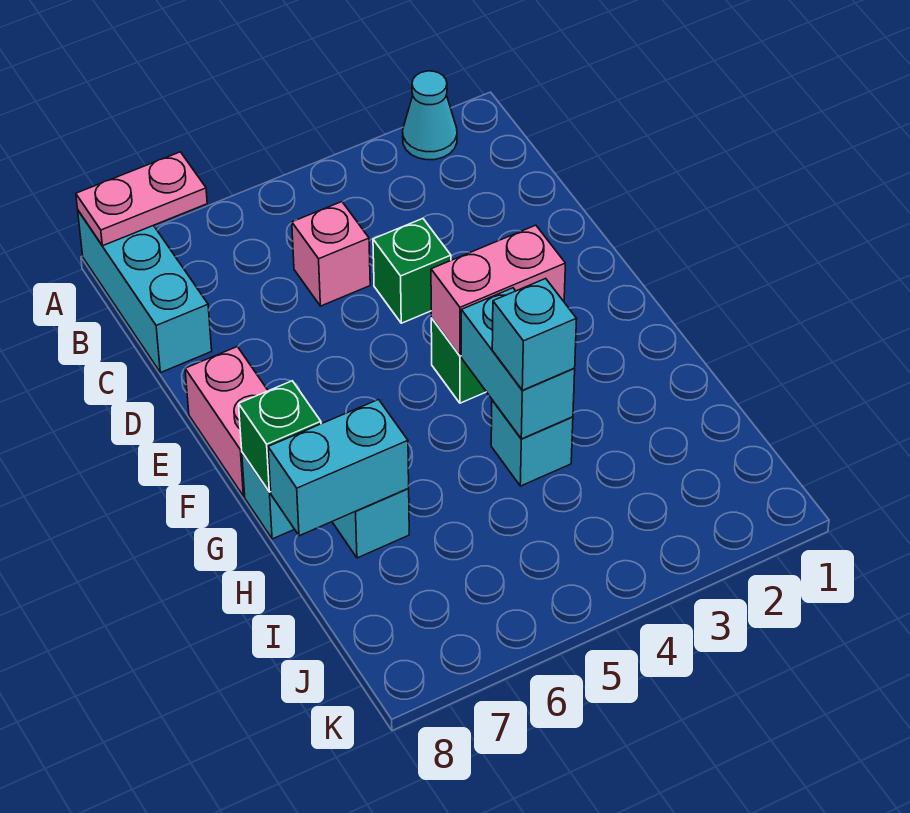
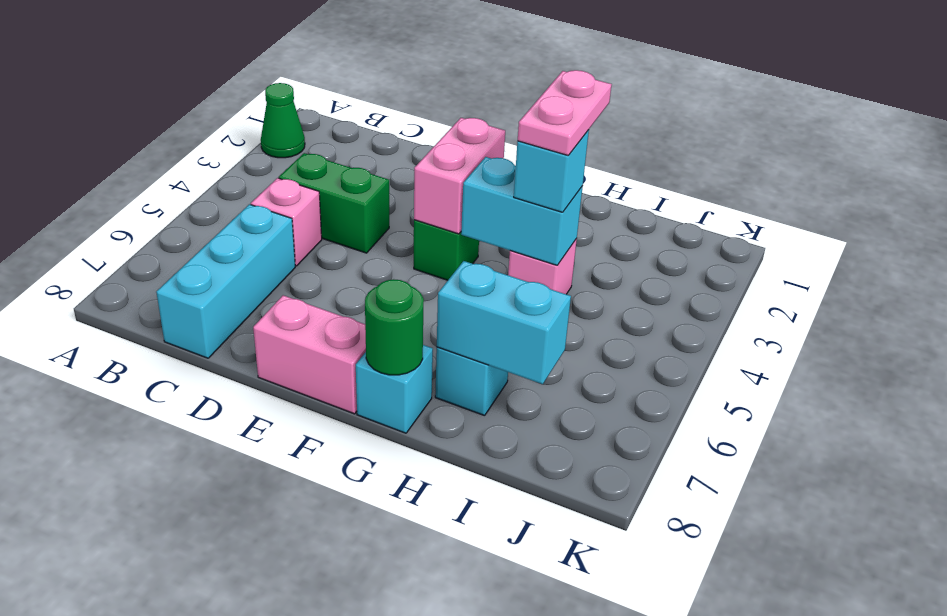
cyan 1x1 cone [403,71,457,160] -> green 1x1 cone [261,83,305,158]
pink 1x2 plate [76,152,207,246] -> pink 1x2 plate moved to [518,70,612,155]
cyan 1x3 brick [78,211,212,373] -> cyan 1x3 brick turned to [156,204,295,358]
green 1x1 brick [373,218,451,323] -> green 1x2 brick [279,153,389,253]
green 1x1 brick [239,381,321,492] -> green 1x1 round brick [365,279,424,375]
cyan 1x1 brick [491,400,573,486] -> pink 1x1 brick [508,239,577,294]
cyan 1x2 brick [268,400,409,536] -> cyan 1x2 brick turned to [437,261,571,384]

